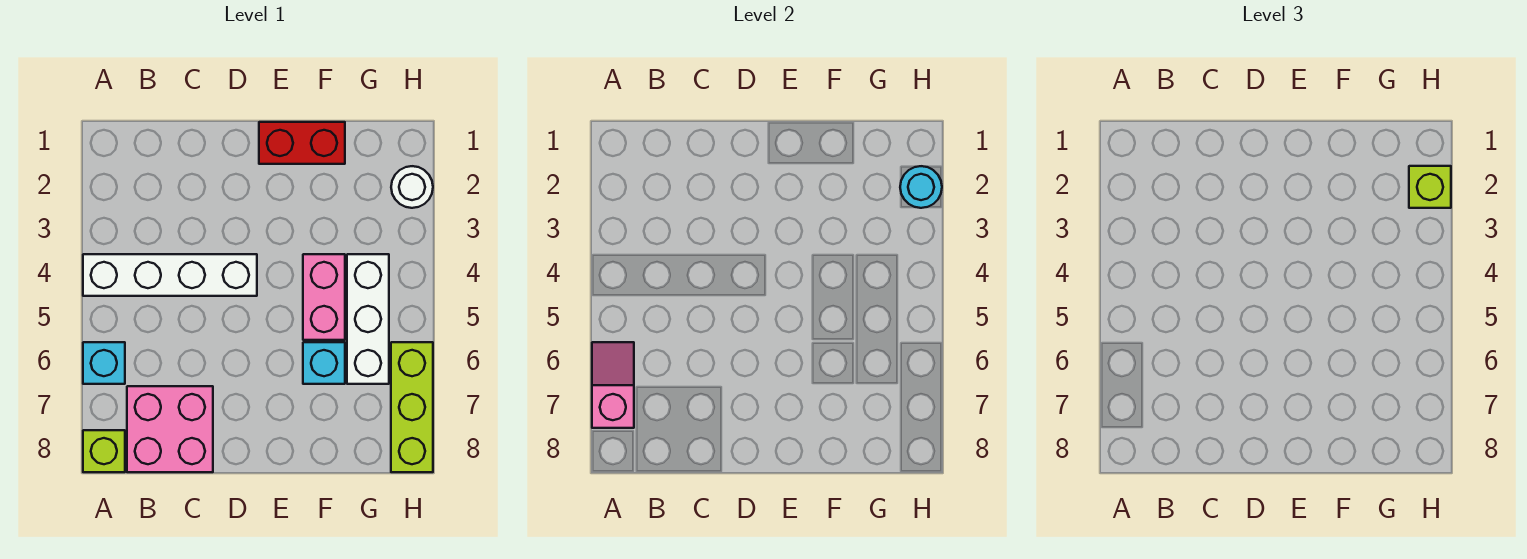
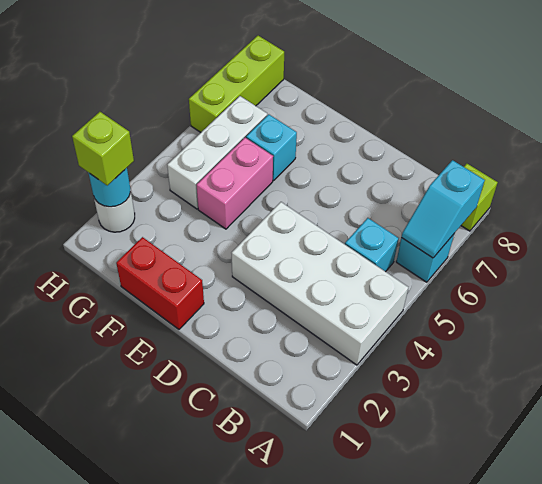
white 1x4 brick [83,254,257,296] -> white 2x4 brick [232,202,408,365]
pink 1x2 slope [592,342,634,428] -> cyan 1x2 slope [402,160,485,258]
none -> cyan 1x1 brick [345,218,399,272]
pink 2x2 brick [127,386,213,472] -> none

